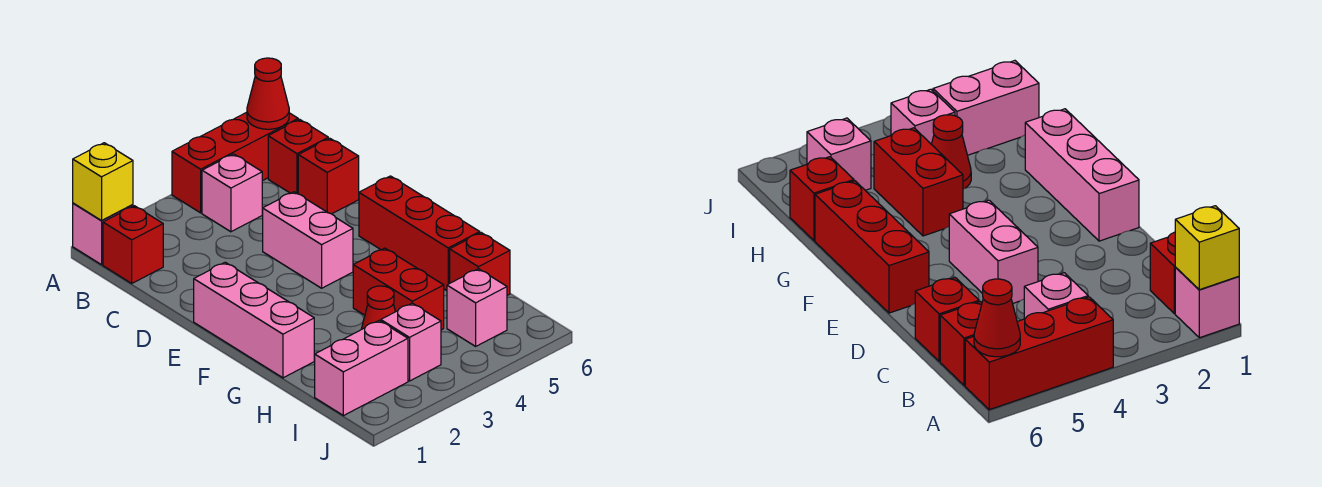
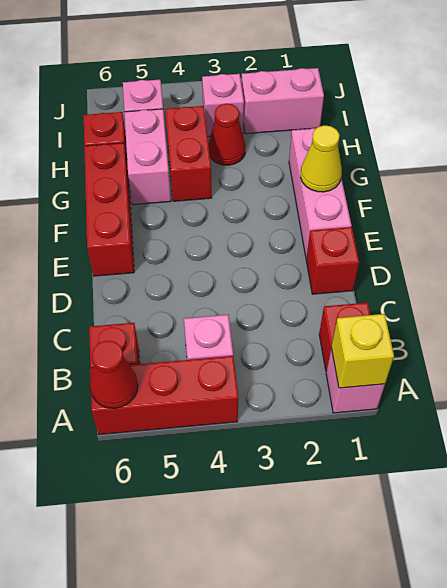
red 1x1 brick [298,138,359,214] -> red 1x1 brick moved to [306,227,359,294]
pink 1x2 brick [263,192,353,288] -> pink 1x2 brick moved to [124,109,171,205]
none -> yellow 1x1 cone [301,125,342,192]

